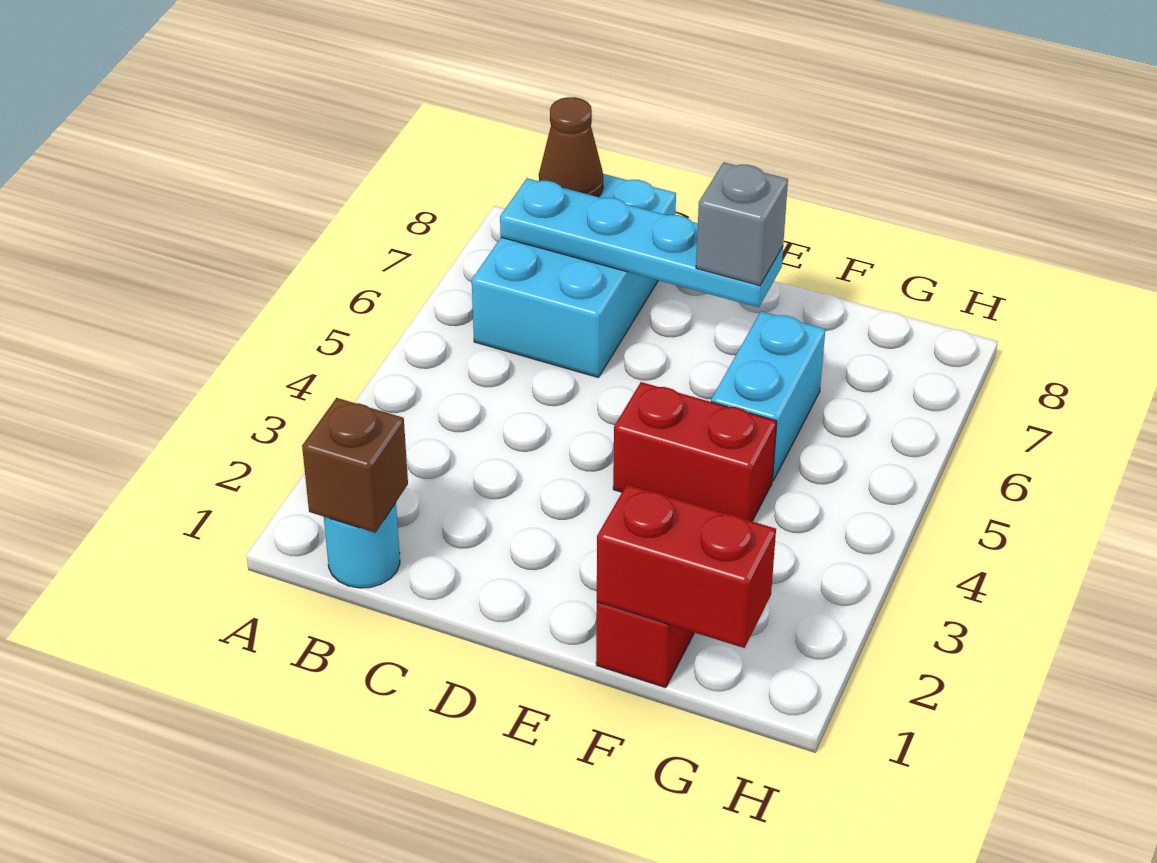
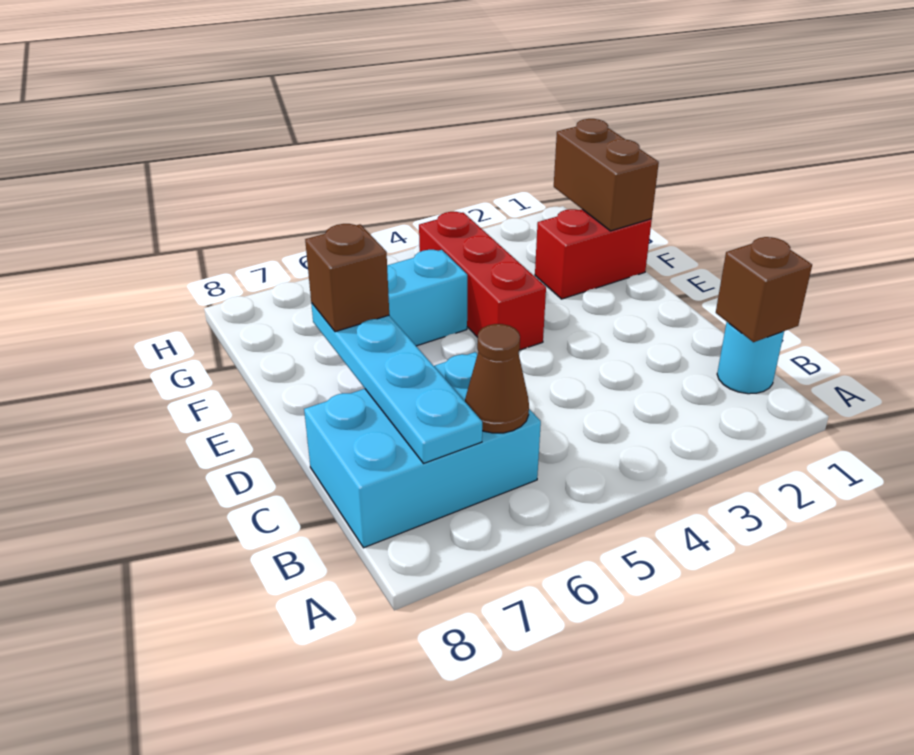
brown 1x1 cone [539,97,603,197] -> brown 1x1 cone moved to [465,324,529,433]
red 1x2 brick [613,382,777,521] -> red 1x3 brick [419,212,546,350]
grey 1x1 brick [696,162,788,286] -> brown 1x1 brick [305,224,389,332]
red 1x2 brick [597,484,776,648] -> brown 1x2 brick [554,119,659,231]

